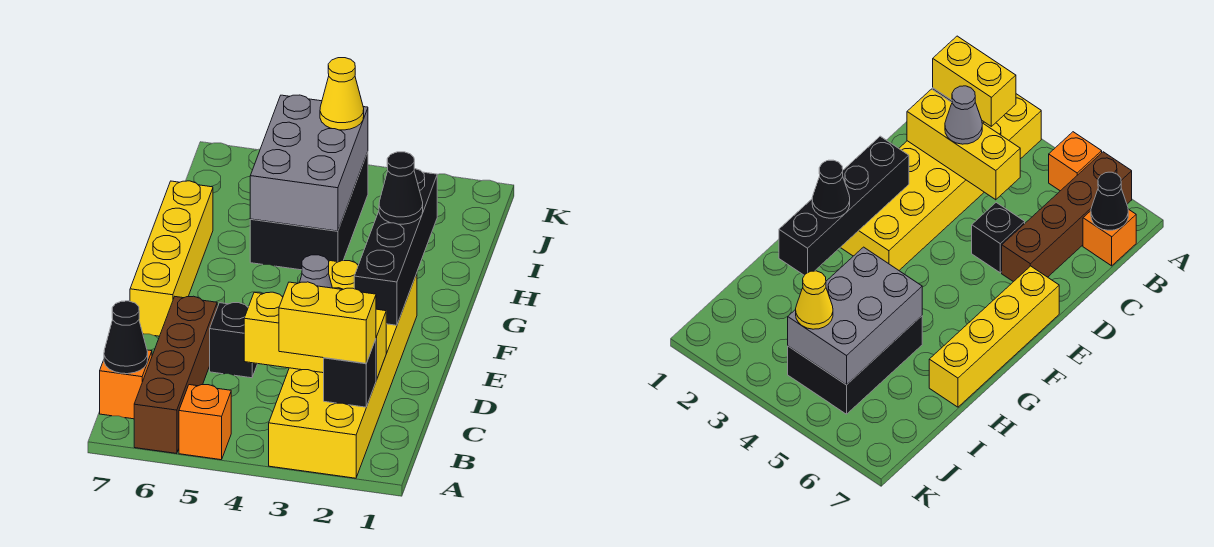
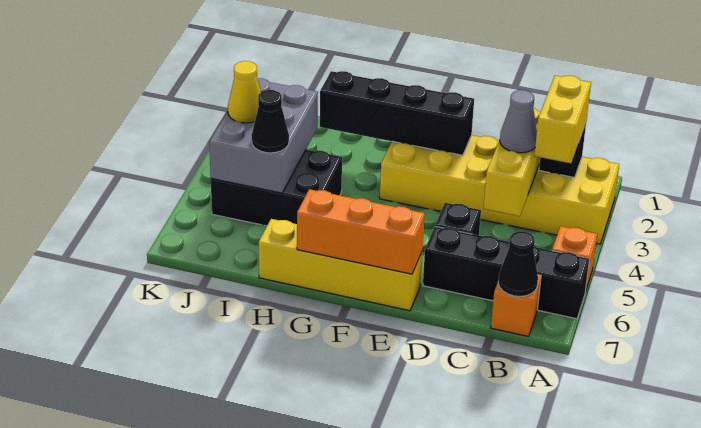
brown 1x4 brick [134,296,217,454] -> black 1x4 brick [423,227,590,319]
none -> orange 1x3 brick [297,189,425,274]
black 1x1 cone [379,152,423,224] -> black 1x1 cone moved to [252,90,289,153]
grey 2x3 brick [250,95,368,231] -> grey 2x3 brick turned to [209,78,318,193]

